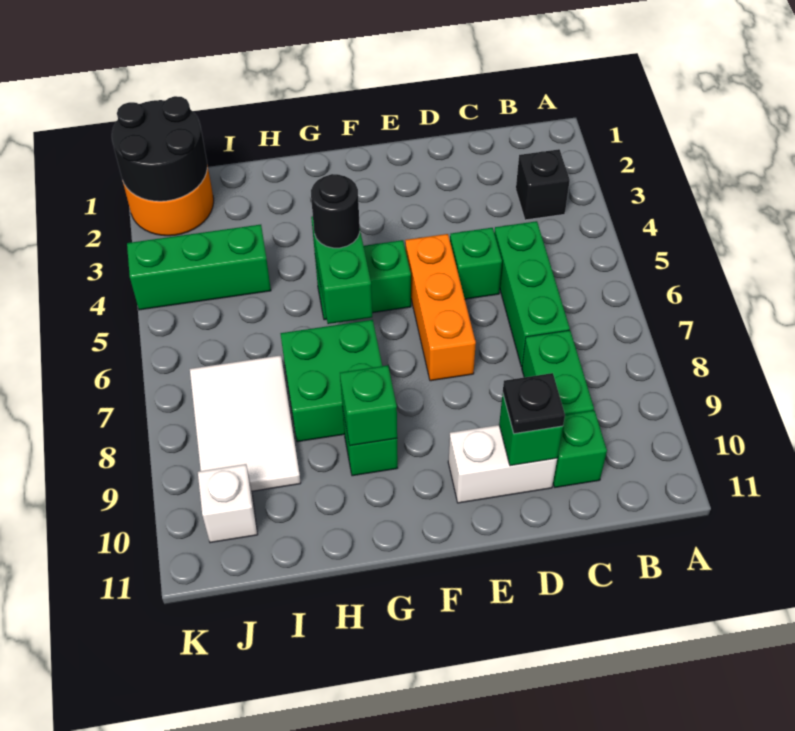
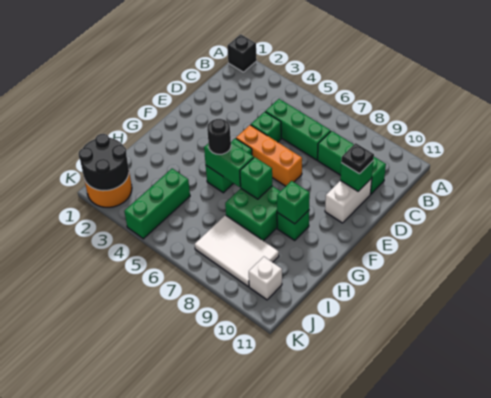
black 1x1 brick [516,149,570,220] -> black 1x1 brick moved to [227,34,257,72]
none -> green 1x1 brick [240,157,272,199]

